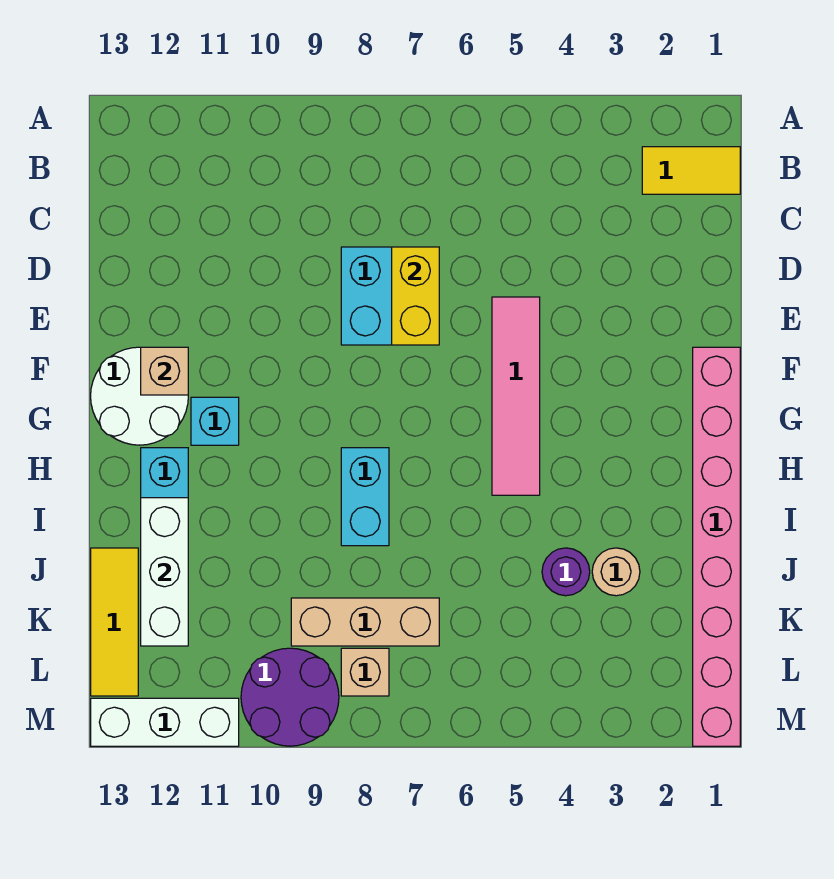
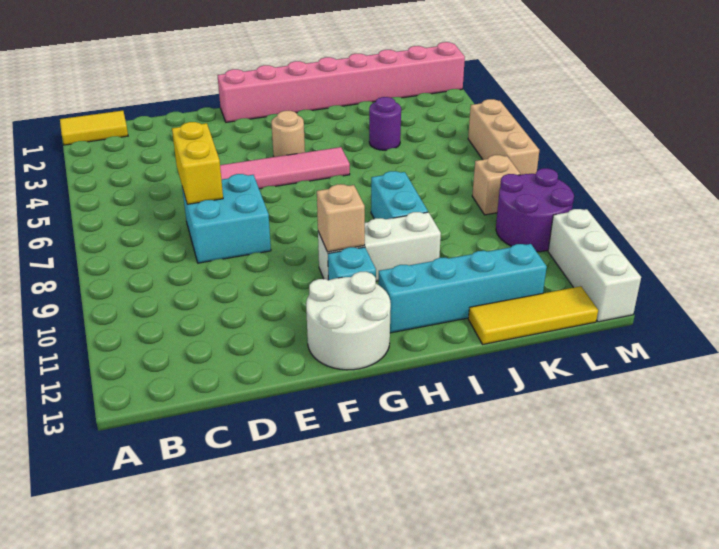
yellow 1x2 tile [642,147,740,194] -> yellow 1x2 tile turned to [60,111,128,145]
yellow 1x2 brick [392,247,439,345] -> yellow 1x2 brick turned to [172,122,223,204]
tan 1x1 brick [141,347,188,395] -> tan 1x1 brick moved to [317,184,365,252]
cyan 1x2 brick [341,448,389,546] -> cyan 1x2 brick turned to [371,171,428,219]
white 1x3 brick [141,498,188,646] -> white 1x3 brick moved to [318,212,441,281]
tan 1x1 round brick [592,548,640,596] -> tan 1x1 round brick moved to [271,111,305,157]
tan 1x3 brick [291,598,439,646] -> tan 1x3 brick moved to [468,99,539,175]

